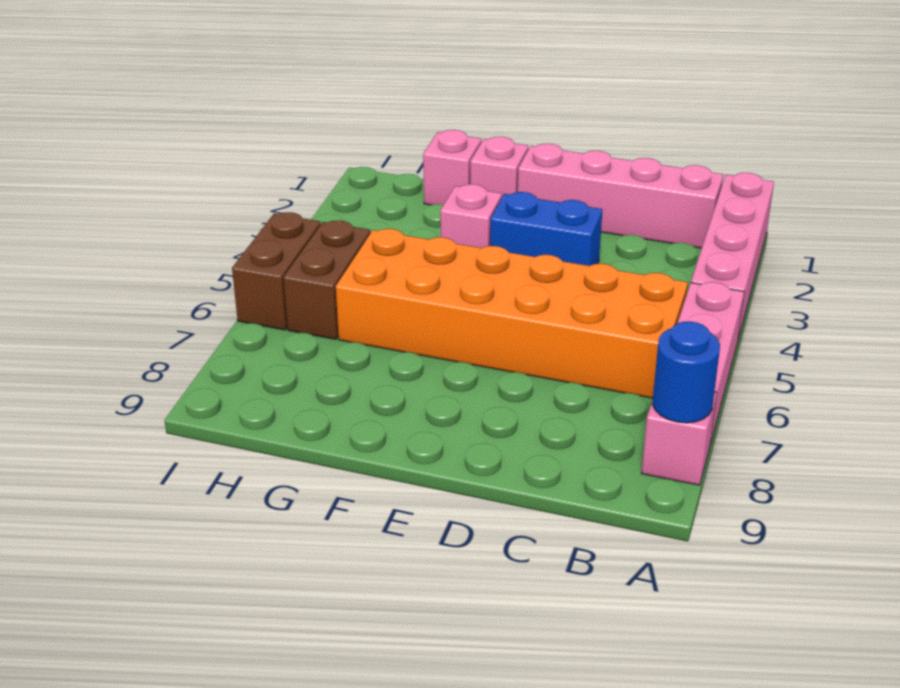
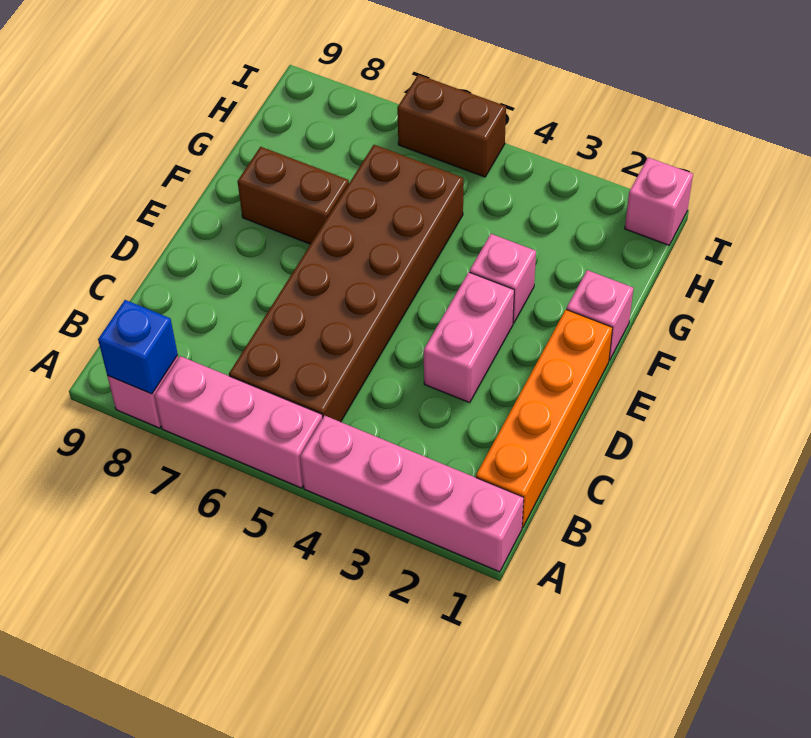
blue 1x1 round brick [653,322,720,423] -> blue 1x1 brick [98,300,178,394]
pink 1x4 brick [518,144,723,248] -> orange 1x4 brick [476,310,613,527]
orange 2x6 brick [336,229,688,398] -> brown 2x6 brick [229,145,463,422]
blue 1x2 brick [490,192,602,266] -> pink 1x2 brick [424,272,514,403]
pink 1x1 brick [423,130,481,205] -> pink 1x1 brick moved to [625,158,693,245]
brown 1x2 brick [283,220,370,339] -> brown 1x2 brick moved to [237,147,349,244]

